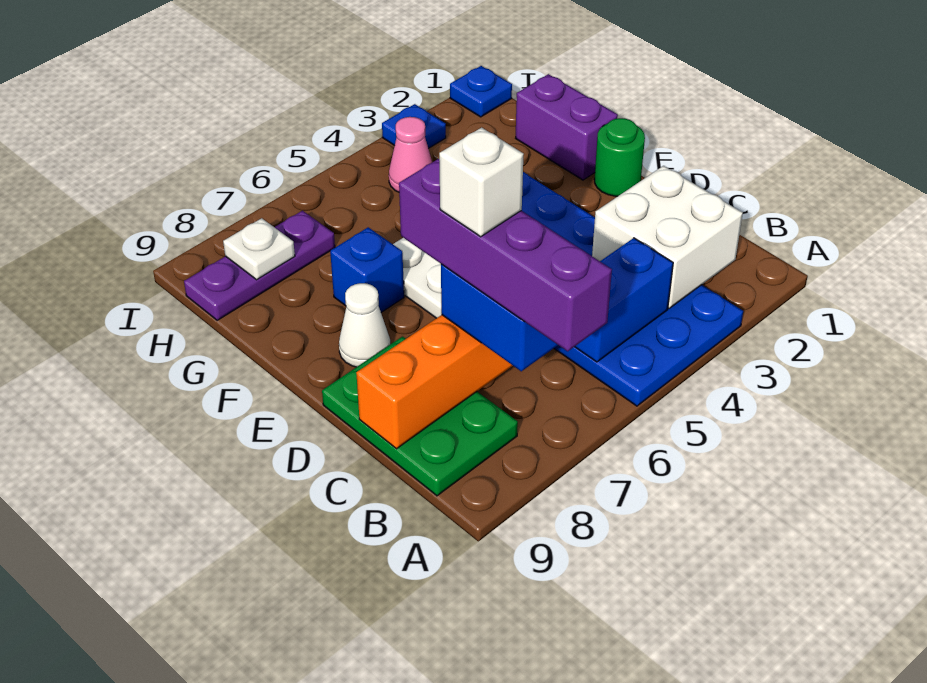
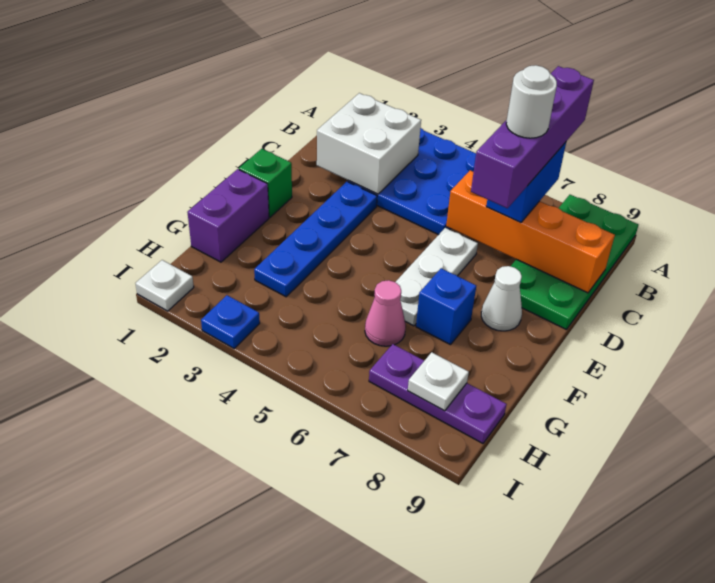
blue 1x2 brick [575,238,673,362] -> none
green 2x3 plate [322,337,518,496] -> green 2x4 plate [511,195,638,330]
white 1x1 brick [439,128,524,237] -> white 1x1 round brick [506,65,557,138]
green 1x1 round brick [594,118,645,196] -> green 1x1 brick [239,149,292,217]
pink 1x1 cone [389,117,432,192] -> pink 1x1 cone moved to [365,280,406,346]
blue 1x1 plate [450,66,512,117] -> white 1x1 plate [136,260,194,311]

